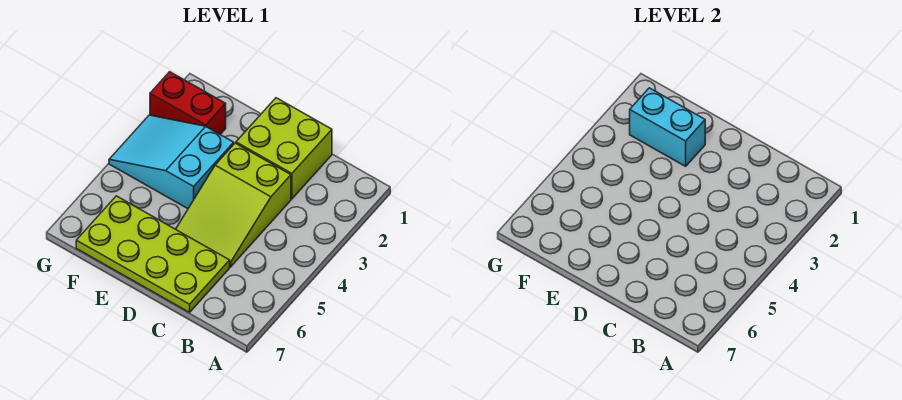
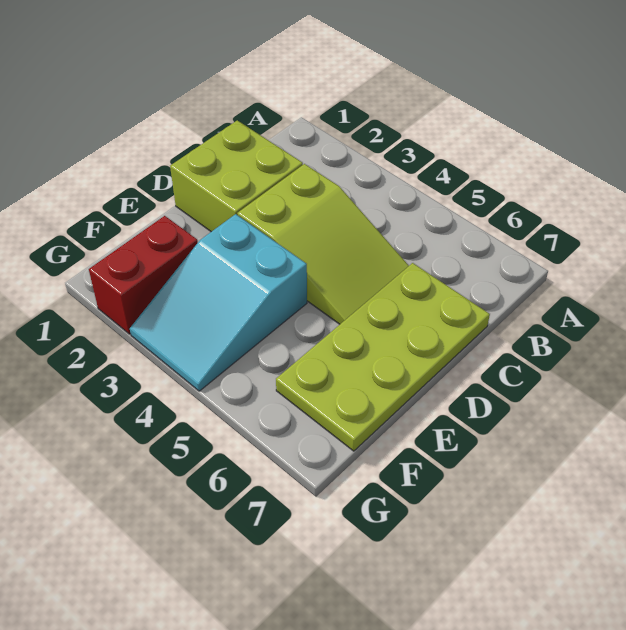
cyan 1x2 brick [630,88,705,166] -> none

